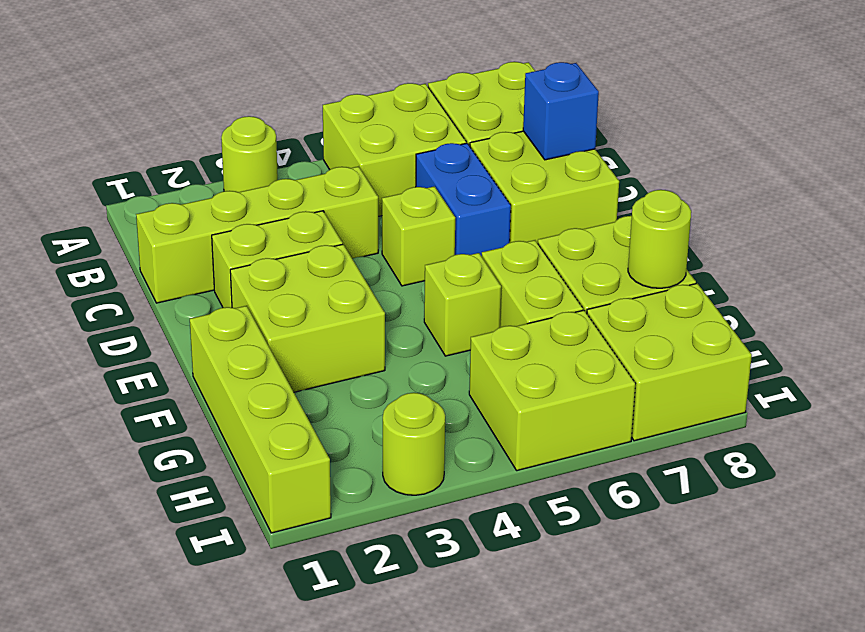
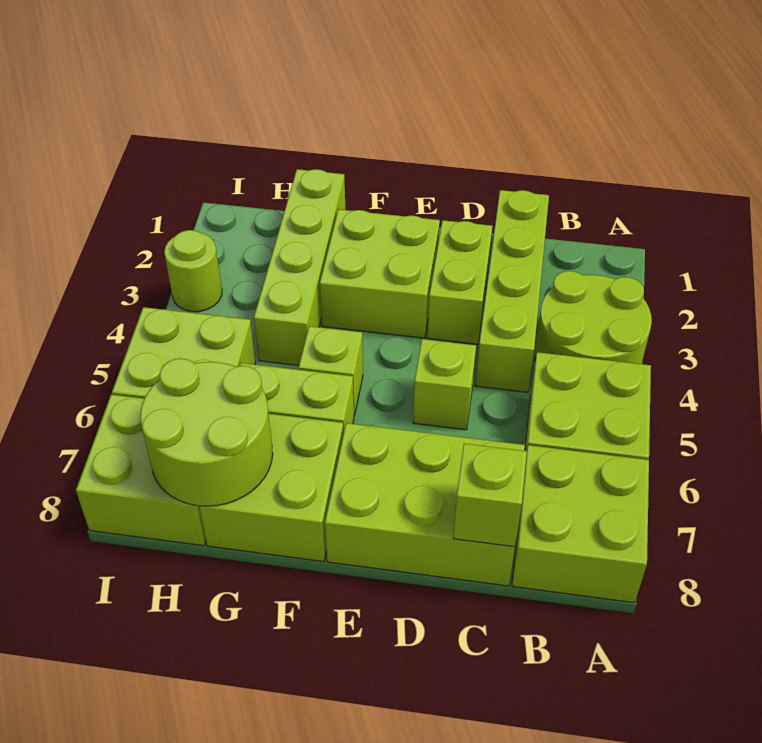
lime 1x1 round brick [221,116,278,192] -> lime 2x2 round brick [535,271,652,364]
blue 1x2 brick [416,143,511,256] -> none
lime 2x2 brick [470,131,619,243] -> lime 2x3 brick [325,423,525,586]
blue 1x1 brick [523,62,599,160] -> lime 1x1 brick [453,444,527,547]
lime 1x4 brick [190,306,331,533] -> lime 1x4 brick turned to [254,169,345,365]
lime 1x1 round brick [628,190,691,288] -> lime 2x2 round brick [140,358,273,506]

